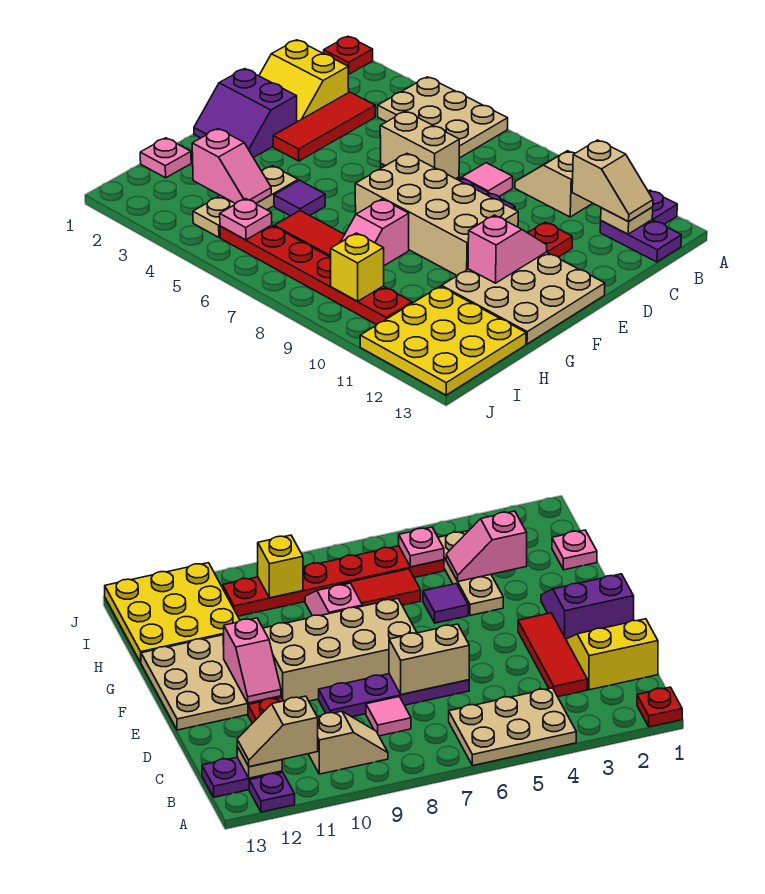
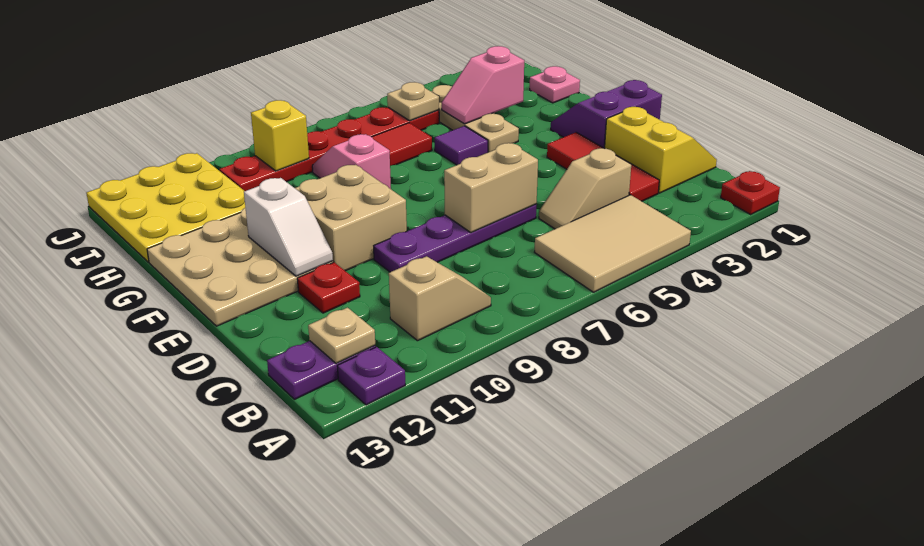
tan 2x3 plate [378,77,508,158] -> tan 2x3 tile [535,195,691,292]
tan 1x2 slope [572,140,653,222] -> tan 1x2 slope moved to [539,148,631,229]
yellow 2x2 slope [259,40,349,122] -> yellow 2x2 slope turned to [605,107,717,193]
pink 1x1 tile [462,163,513,196] -> none
tan 2x4 brick [355,154,518,276] -> tan 2x2 brick [295,165,407,271]
pink 1x2 slope [468,215,547,283] -> white 1x2 slope [244,178,333,276]
pink 1x1 plate [220,199,272,240] -> tan 1x1 plate [387,82,439,121]

